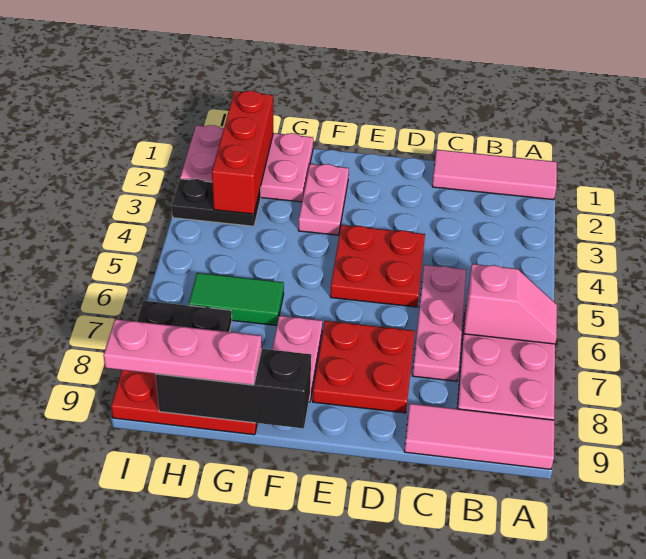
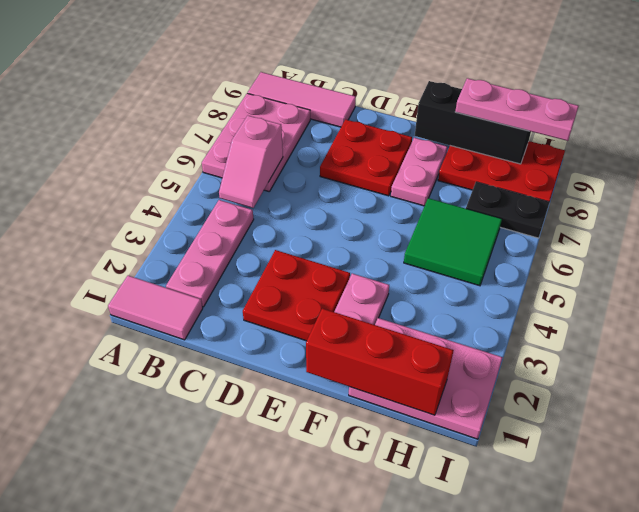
pink 1x3 tile [432,150,557,200] -> pink 1x2 tile [108,276,203,340]
pink 1x2 slope [464,264,557,344] -> pink 1x2 slope turned to [219,116,283,208]
pink 1x3 plate [412,265,466,381] -> pink 1x3 plate moved to [166,200,254,307]
red 2x2 plate [330,225,425,307] -> red 2x2 plate moved to [243,250,350,341]
green 1x2 tile [189,273,284,326] -> green 2x2 tile [404,198,502,286]
red 1x3 brick [212,91,273,214] -> red 1x3 brick turned to [306,308,454,415]
black 1x2 plate [172,179,261,226] -> none

